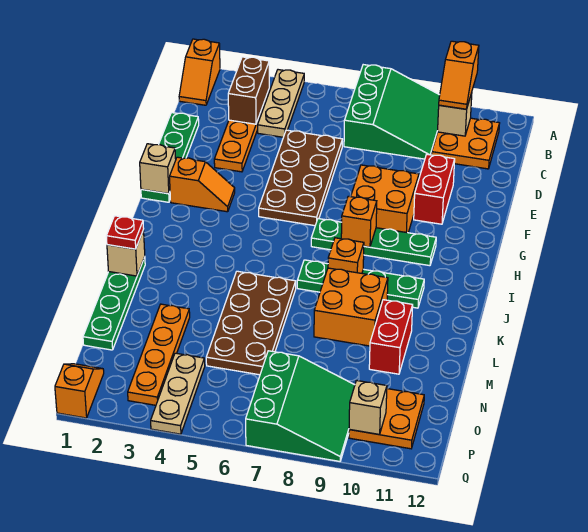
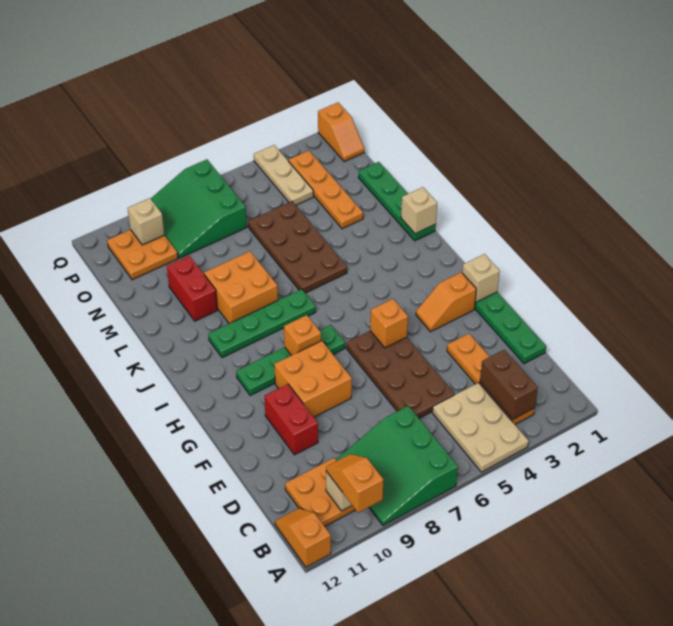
orange 1x2 slope [179,39,220,105] -> orange 1x2 slope moved to [275,508,331,567]
tan 1x3 plate [258,70,304,137] -> tan 2x3 plate [432,383,529,472]
orange 1x1 brick [328,238,364,273] -> orange 1x1 brick moved to [370,299,408,348]
red 1x1 plate [106,216,144,249] -> none

